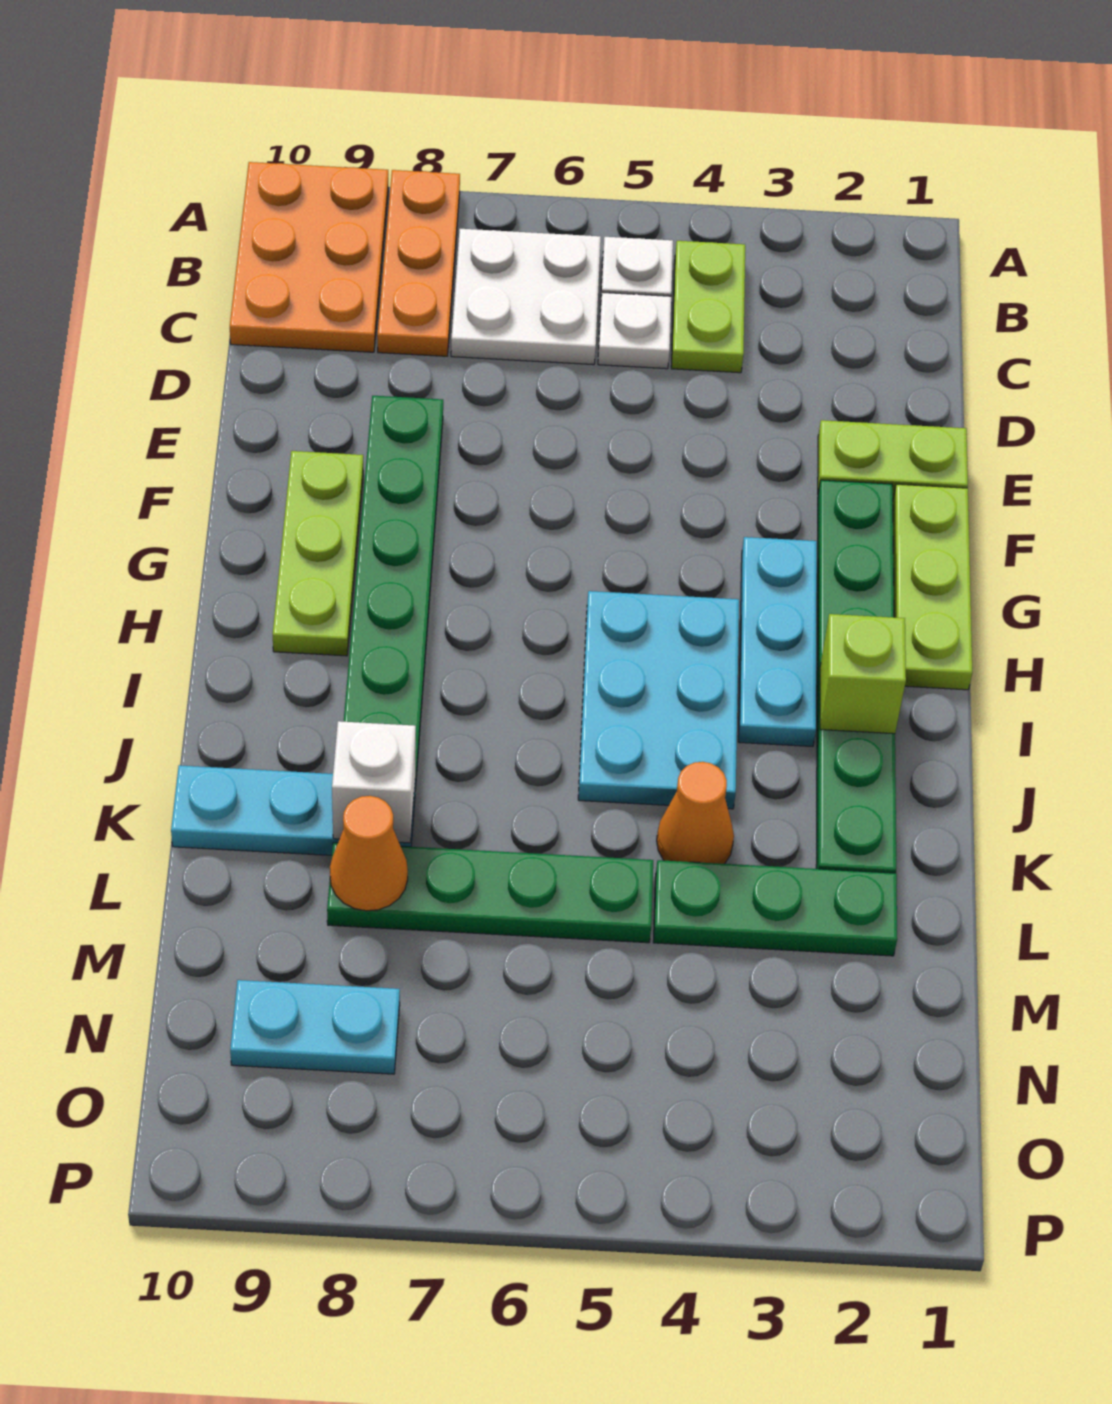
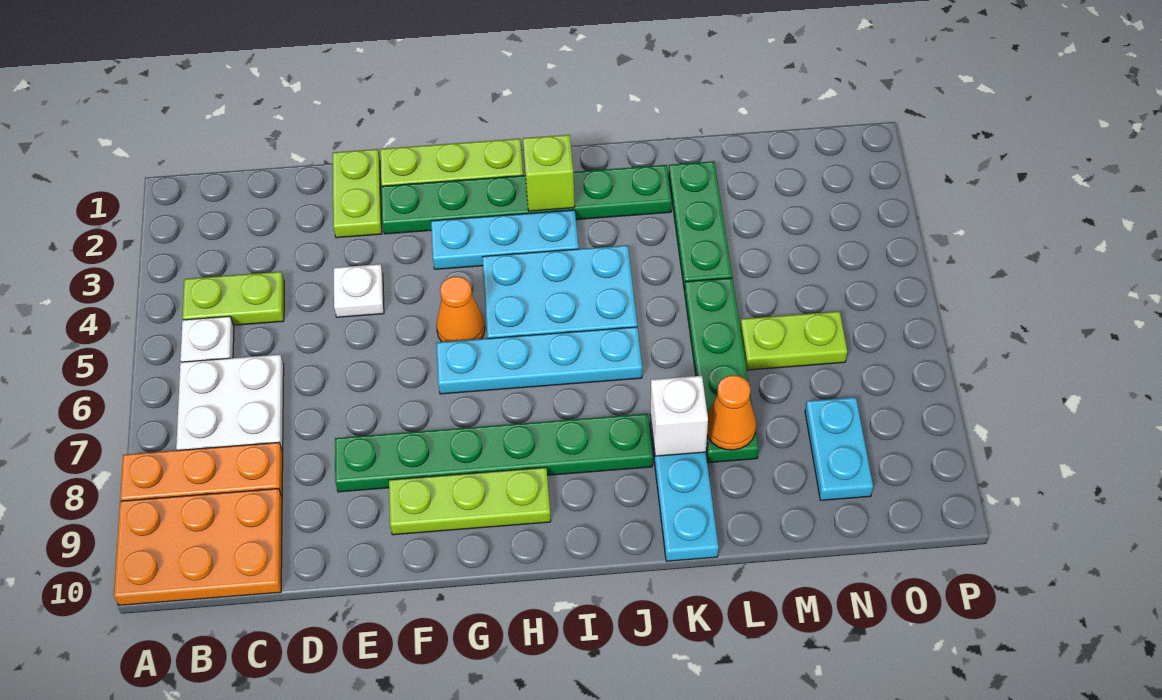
white 1x1 plate [598,292,671,369] -> white 1x1 plate moved to [334,264,384,317]
none -> cyan 1x4 plate [437,327,642,394]
orange 1x1 cone [657,762,734,864] -> orange 1x1 cone moved to [436,276,485,342]
none -> lime 1x2 plate [740,311,847,370]

